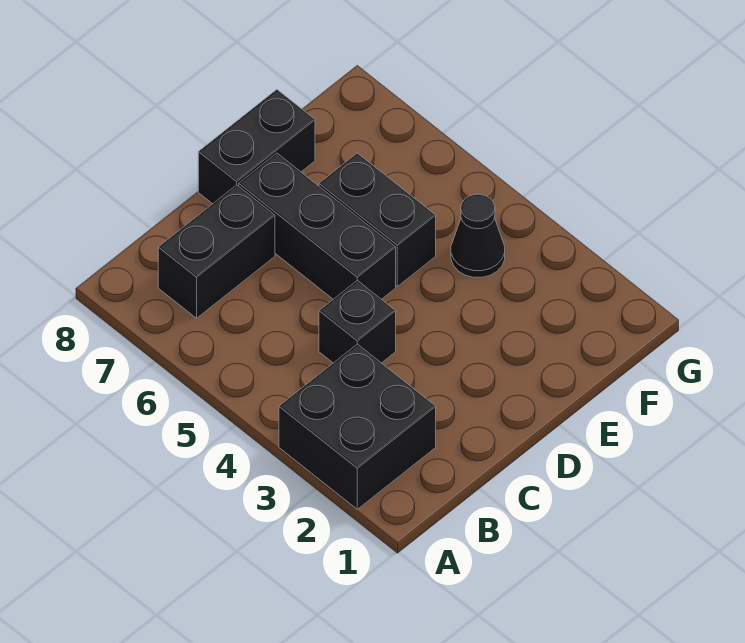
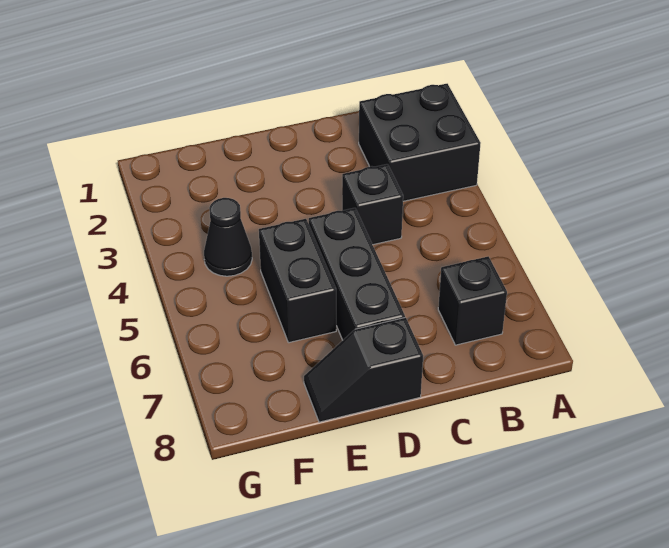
black 1x2 brick [158,185,275,318] -> black 1x1 brick [438,256,507,345]
black 1x2 brick [198,90,315,204] -> black 1x2 slope [304,317,423,422]

